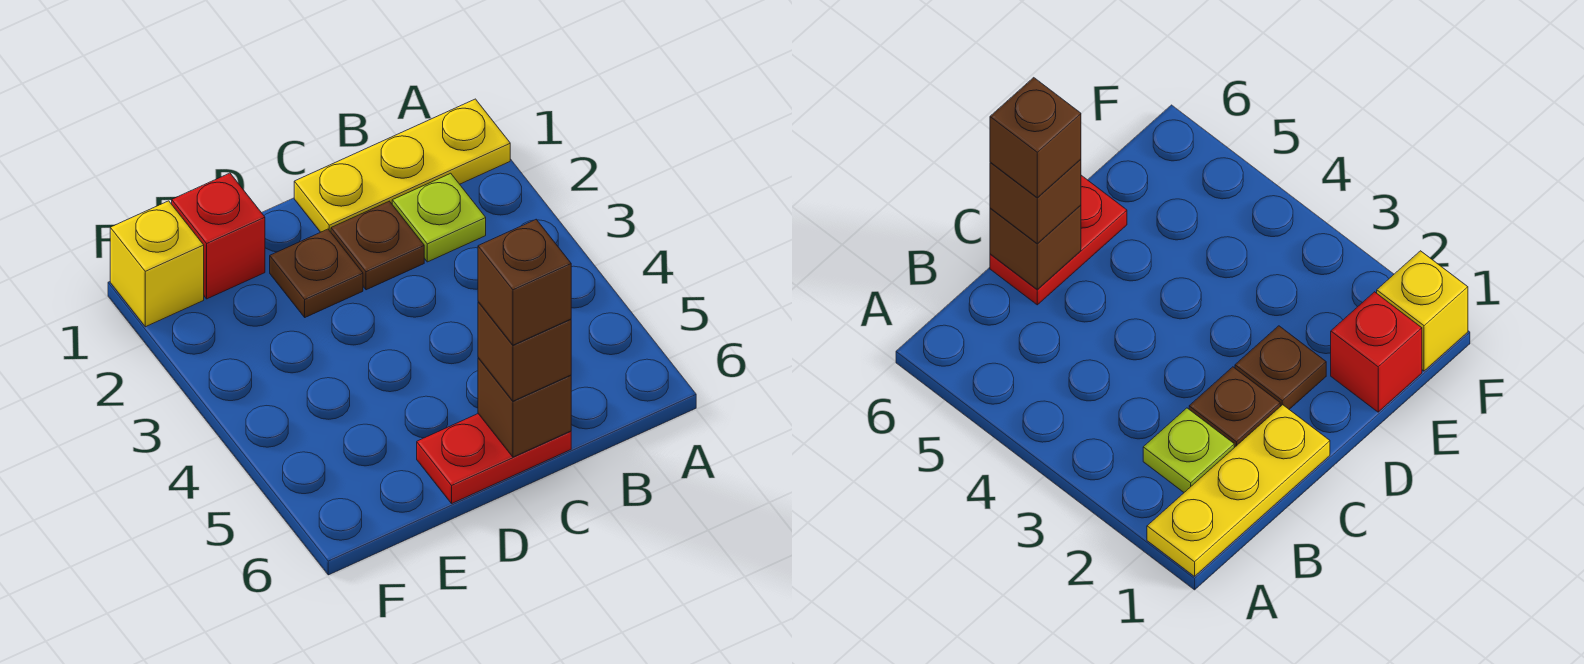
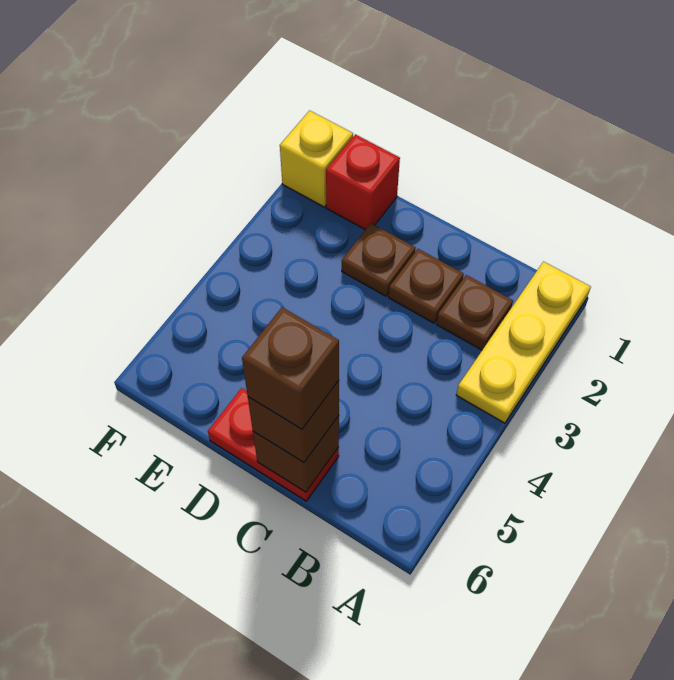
yellow 1x3 plate [294,99,510,232] -> yellow 1x3 plate turned to [456,262,591,423]
lime 1x1 plate [392,173,486,262] -> brown 1x1 plate [437,275,513,350]

